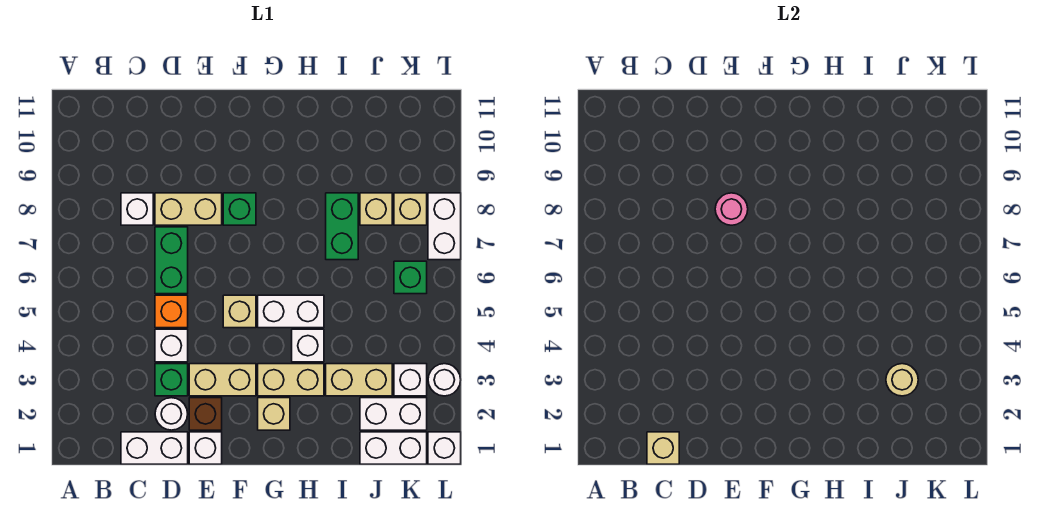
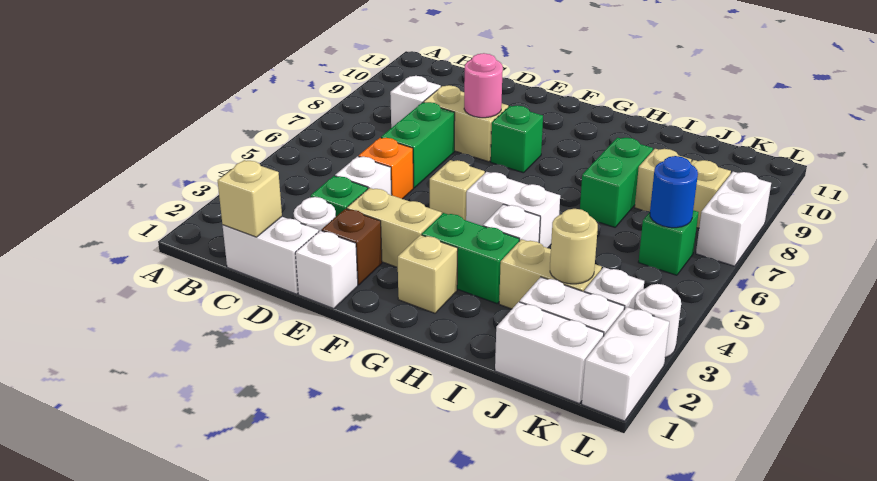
tan 1x2 brick [258,364,324,396] -> green 1x2 brick [422,213,519,303]
none -> blue 1x1 round brick [650,156,698,228]
white 1x1 brick [428,432,461,464] -> white 1x2 brick [582,307,669,421]

